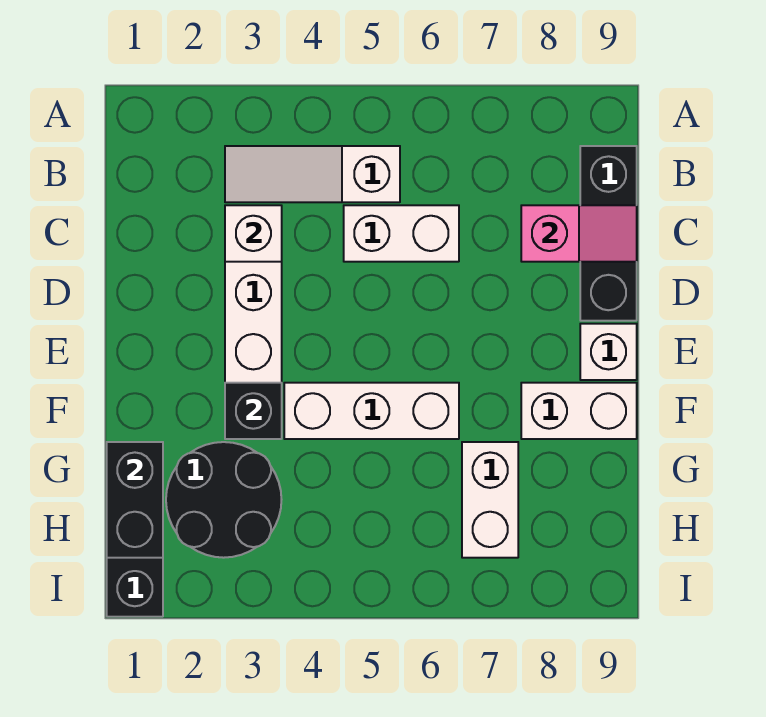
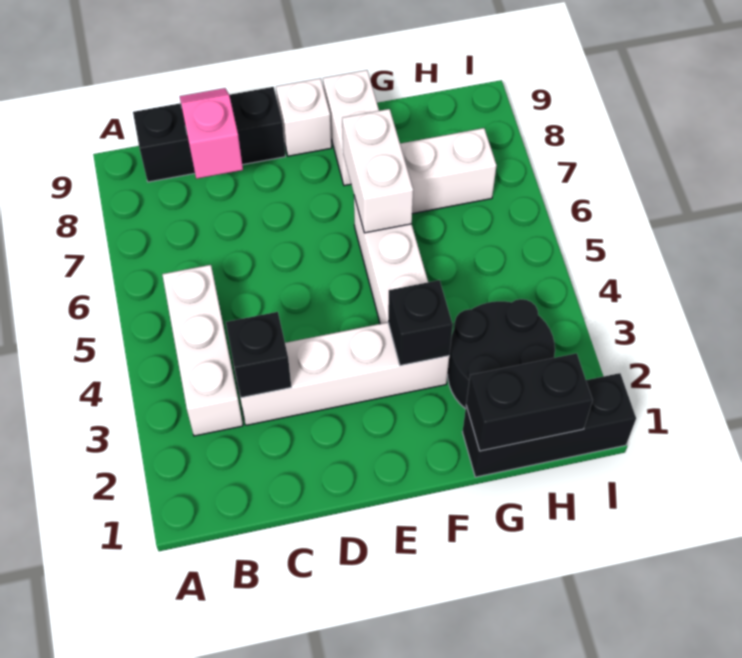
white 1x3 slope [225,146,400,202] -> white 1x3 brick [162,265,243,436]
white 1x1 brick [225,205,282,262] -> black 1x1 brick [226,312,291,398]
white 1x2 brick [344,205,459,262] -> white 1x2 brick moved to [342,109,413,233]

